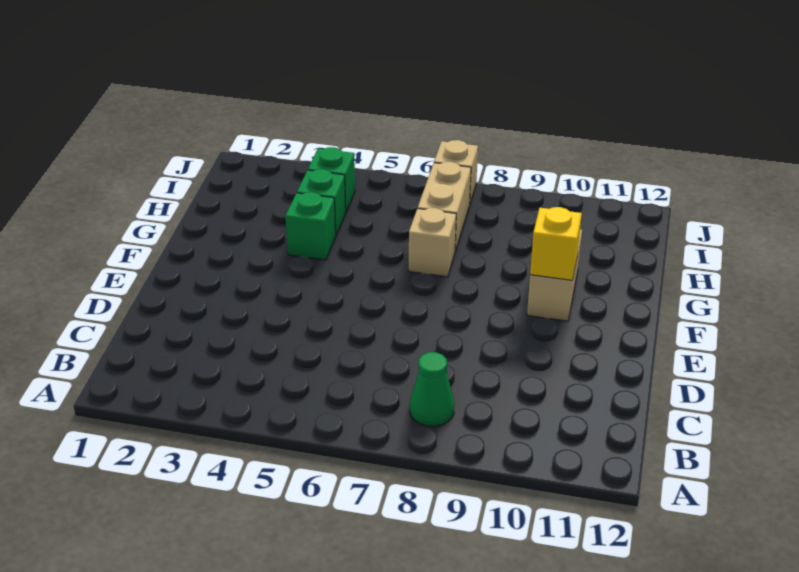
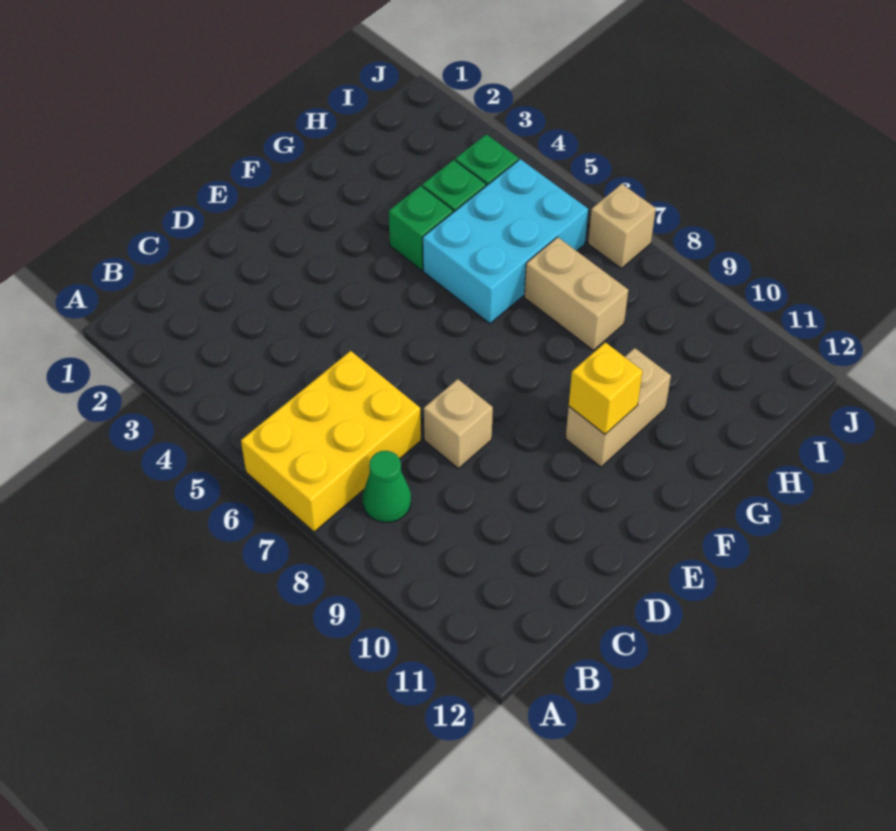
none -> yellow 2x3 brick [241,351,421,532]
none -> cyan 2x3 brick [423,159,588,324]
tan 1x1 brick [409,208,456,277] -> tan 1x1 brick moved to [424,379,493,468]
tan 1x2 brick [418,162,471,251] -> tan 1x2 brick turned to [524,237,628,350]

